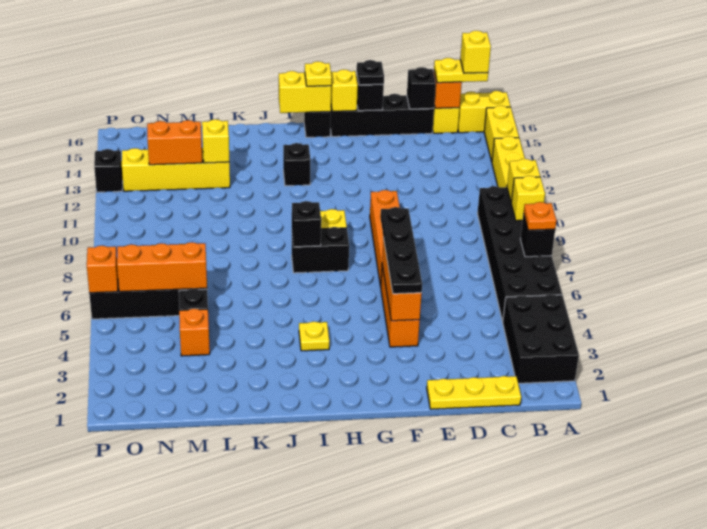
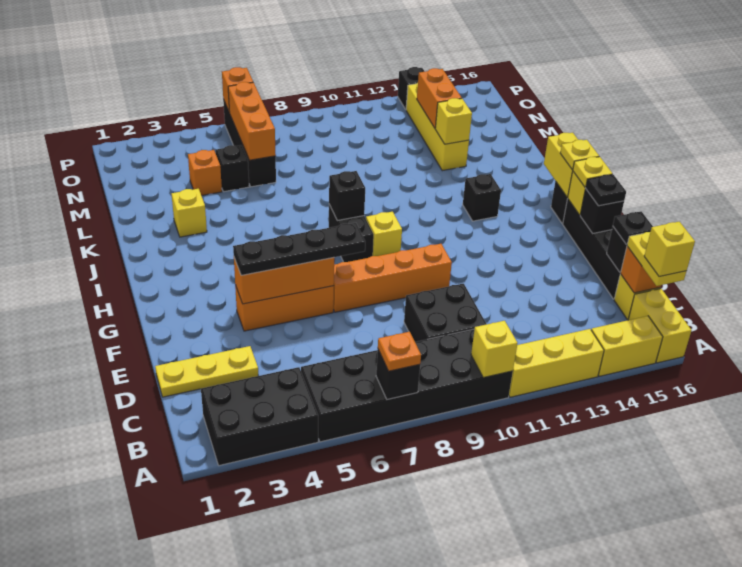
yellow 1x1 brick [511,176,545,221] -> yellow 1x1 brick moved to [172,189,207,237]
yellow 1x3 plate [427,376,521,409] -> yellow 1x3 plate turned to [155,346,258,397]
none -> black 2x2 brick [404,284,486,342]
none -> black 1x1 plate [613,211,653,245]
yellow 1x1 plate [299,321,329,351] -> yellow 1x1 plate moved to [573,157,613,188]

